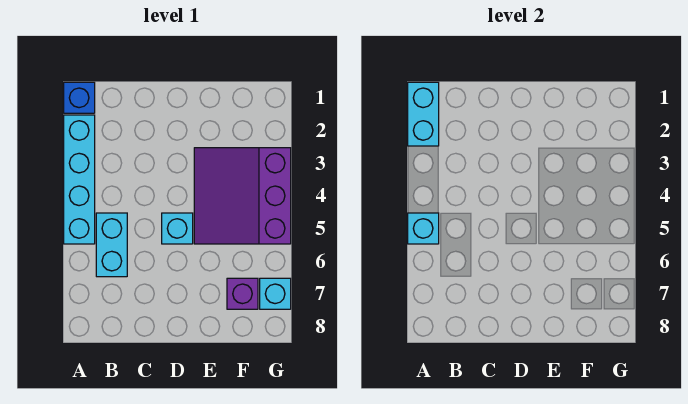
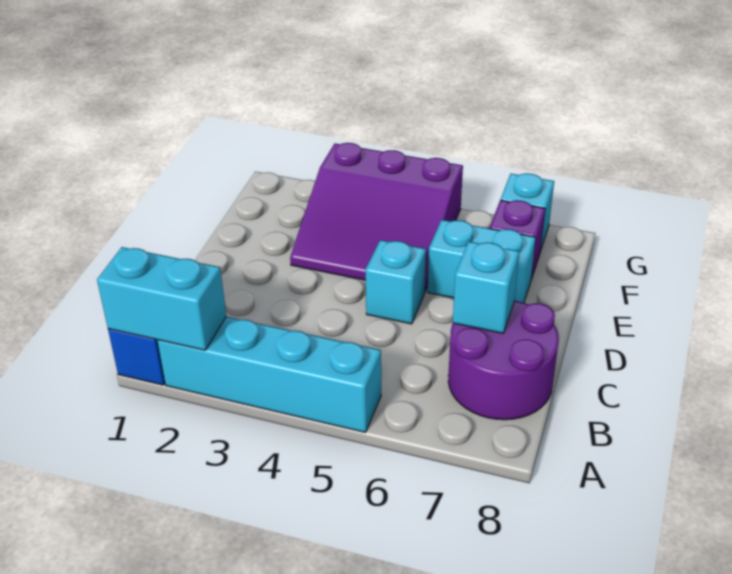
cyan 1x1 brick [408,213,439,244] -> cyan 1x1 brick moved to [453,241,520,333]
cyan 1x2 brick [96,213,127,277] -> cyan 1x2 brick moved to [428,220,536,303]
none -> purple 2x2 round brick [448,301,559,420]

